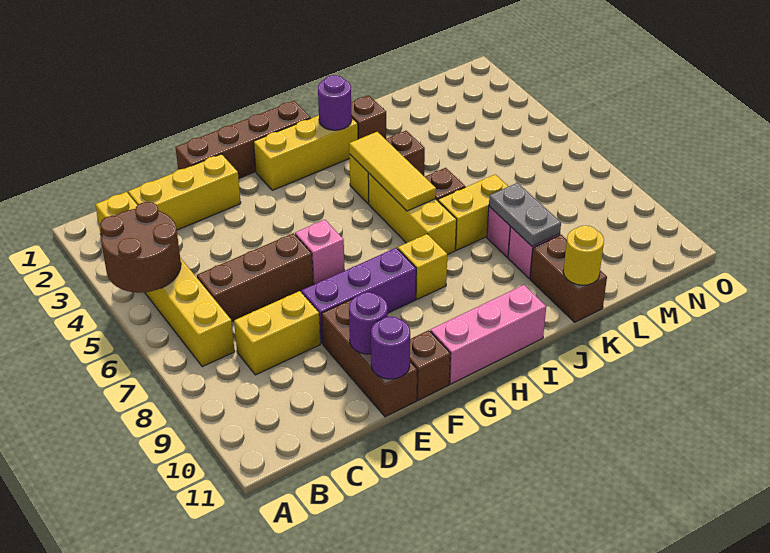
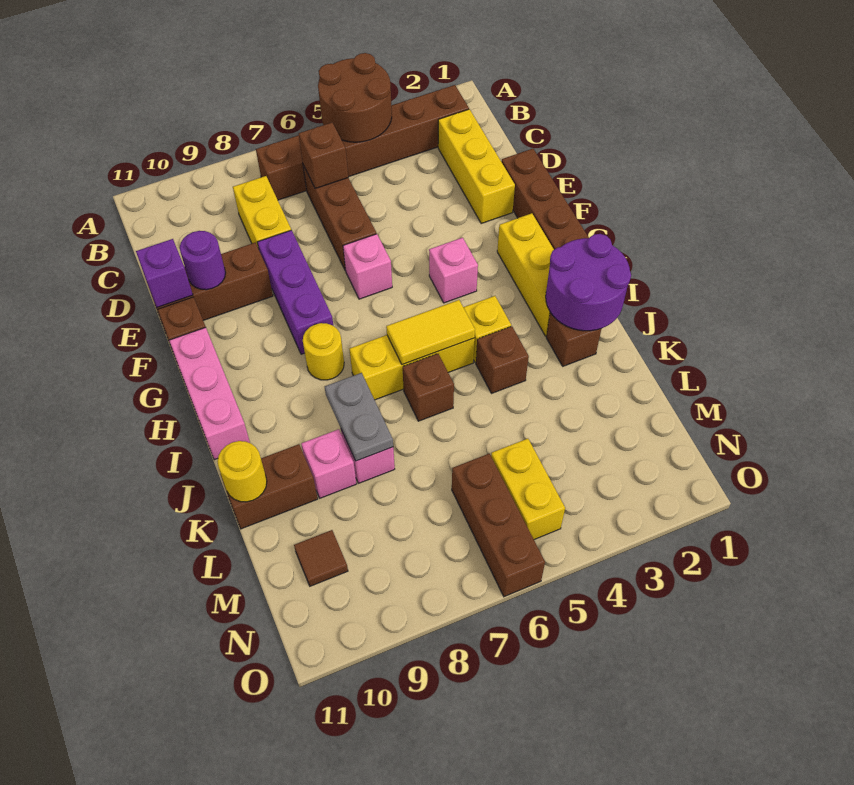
yellow 1x6 brick [95,192,235,367] -> brown 1x6 brick [256,85,469,200]
none -> brown 1x1 brick [299,123,348,188]
purple 1x1 round brick [371,317,410,379] -> purple 1x1 brick [136,239,193,307]
none -> pink 1x1 brick [429,238,478,303]
yellow 1x1 brick [398,234,447,299] -> yellow 1x1 round brick [303,323,344,380]
purple 1x1 round brick [318,75,352,130] -> purple 2x2 round brick [546,234,631,331]
yellow 1x3 tile [349,132,436,211] -> yellow 1x2 tile [386,300,475,365]
yellow 1x2 brick [438,174,508,250] -> yellow 1x2 brick moved to [491,439,565,539]
grey 1x2 plate [489,183,561,246] -> grey 1x2 plate turned to [325,373,393,461]
none -> brown 1x3 brick [452,453,545,597]
none -> brown 1x1 tile [294,530,348,586]

